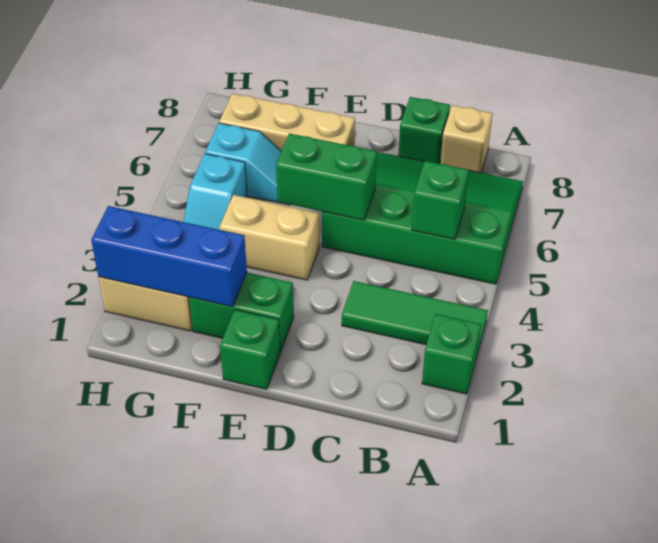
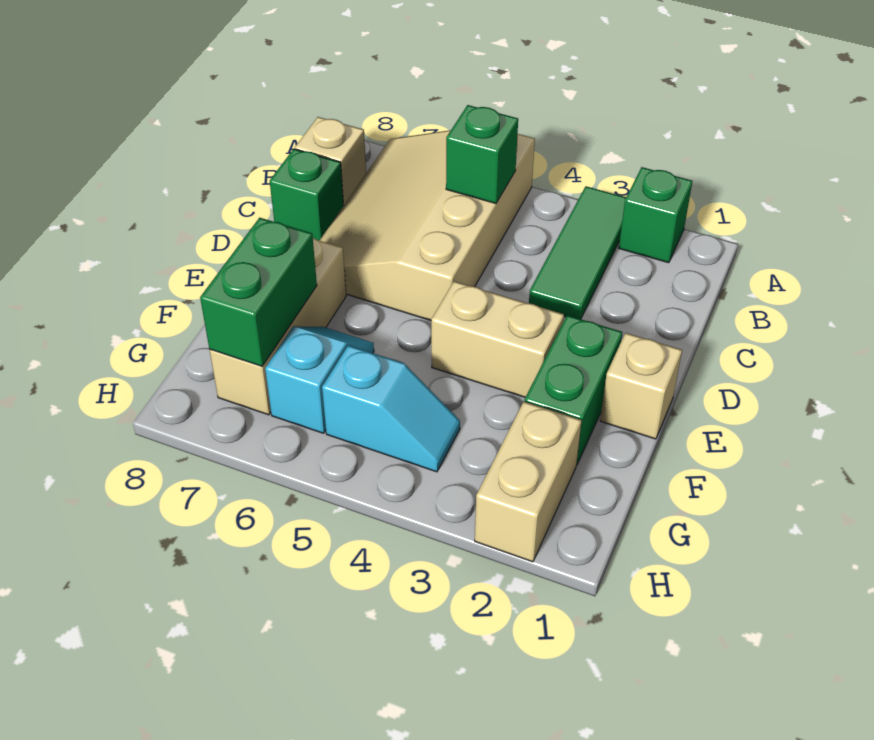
green 3x4 slope [322,152,523,284] -> tan 3x4 slope [320,130,535,320]
green 1x2 brick [276,134,377,220] -> green 1x2 brick moved to [200,218,317,366]
green 1x1 brick [220,310,280,389] -> tan 1x1 brick [600,333,682,439]
tan 1x2 brick [220,195,319,280] -> tan 1x2 brick turned to [431,281,564,397]
blue 1x3 brick [91,206,247,307] -> none

